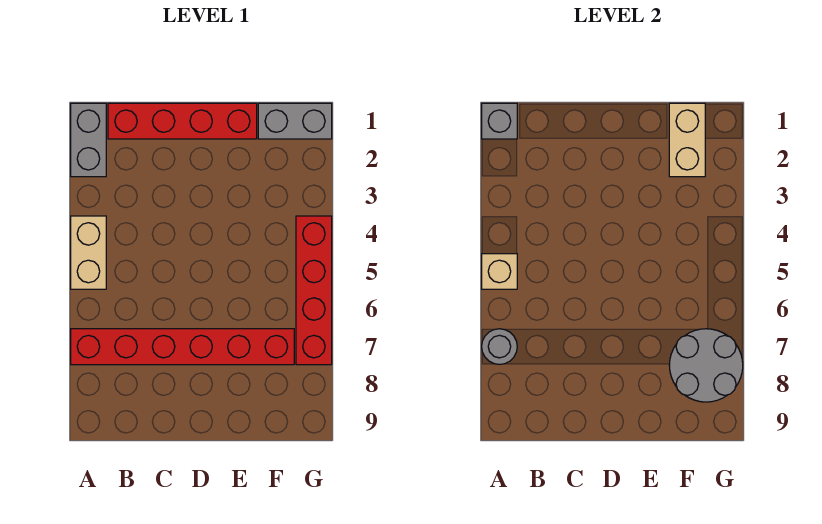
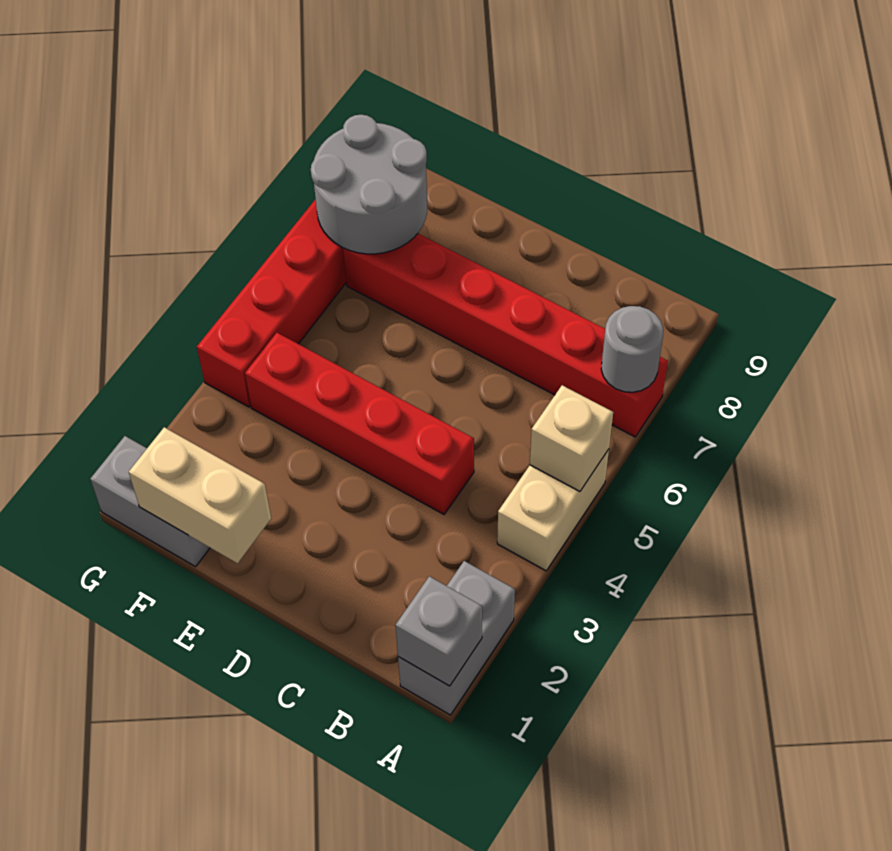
red 1x4 brick [108,103,257,139] -> red 1x4 brick moved to [245,333,474,514]
tan 1x2 brick [669,103,705,177] -> tan 1x2 brick turned to [129,427,271,563]

